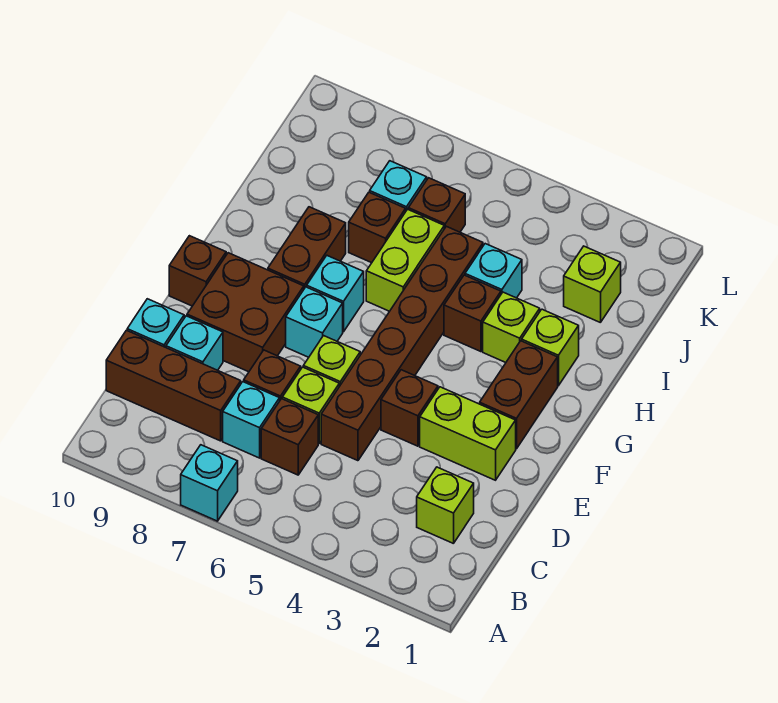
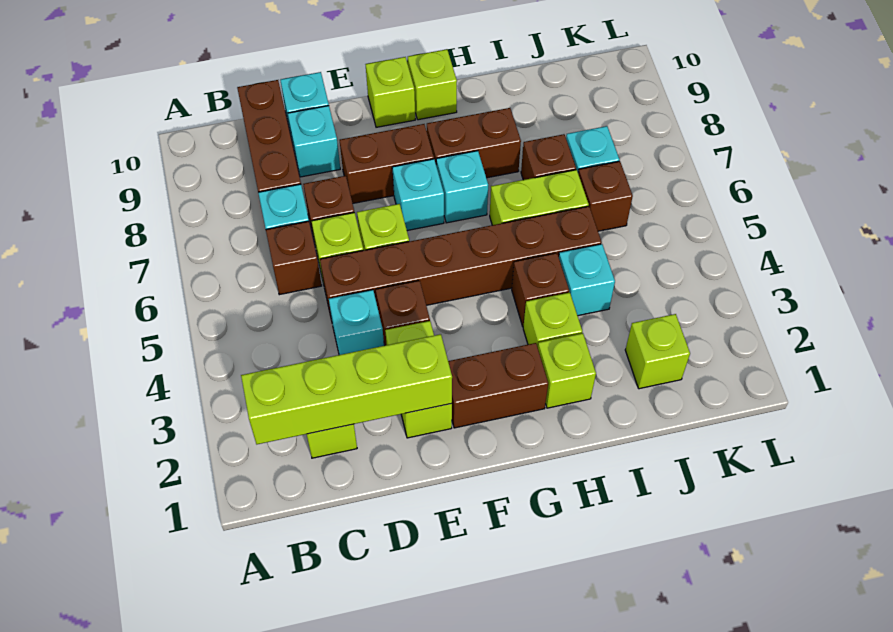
cyan 1x1 brick [181,445,238,521] -> cyan 1x1 brick moved to [329,290,384,355]
none -> lime 1x4 brick [241,334,452,444]
brown 2x2 brick [187,253,304,372] -> brown 1x2 brick [340,124,434,203]
brown 1x1 brick [169,236,226,306] -> lime 1x1 brick [365,57,415,127]
none -> lime 1x1 brick [408,49,457,120]

